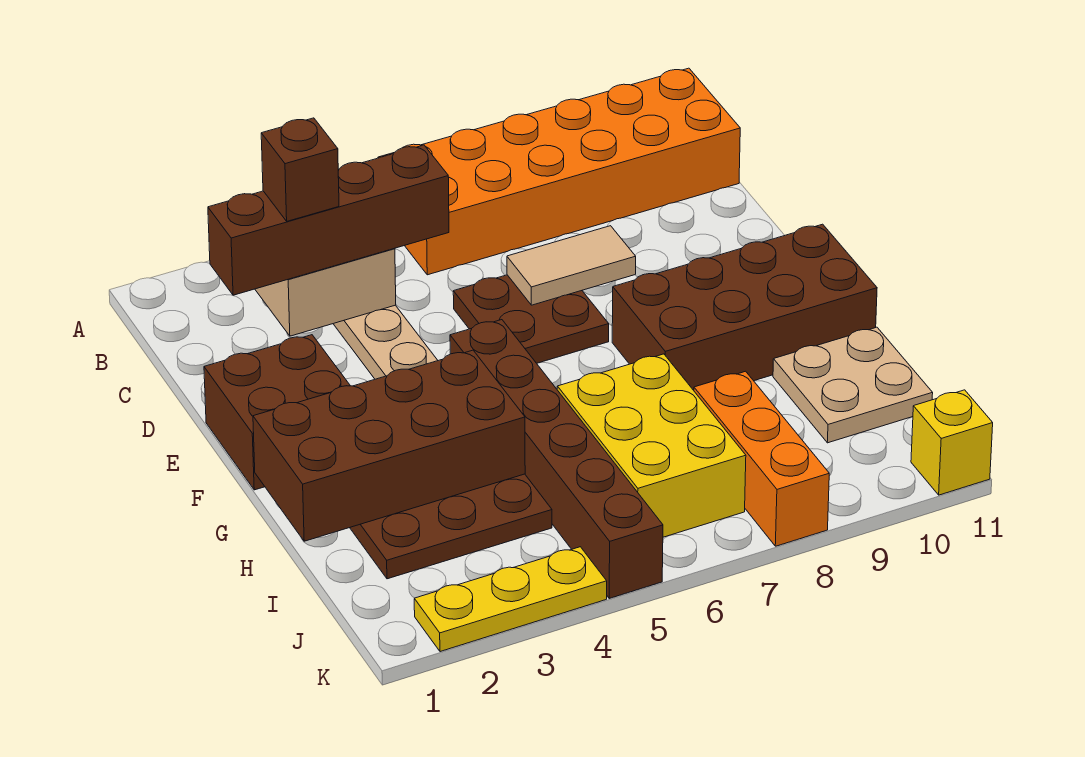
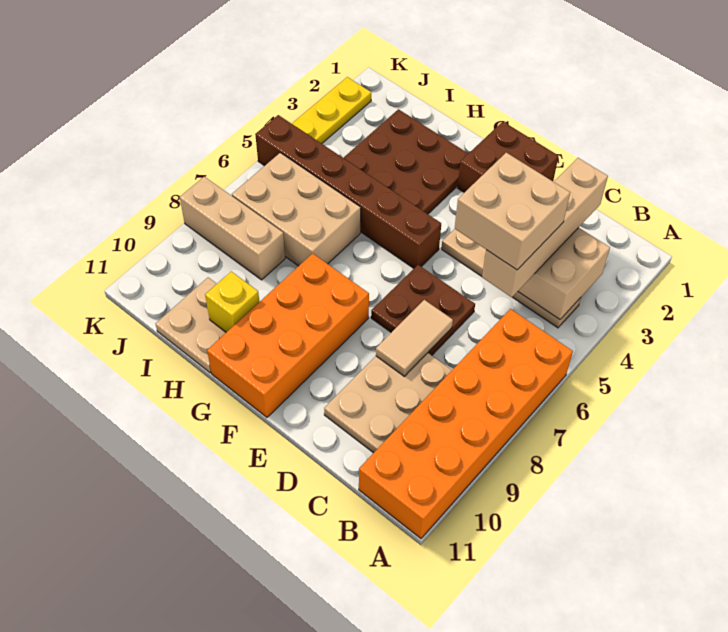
brown 1x4 brick [208,145,449,295] -> tan 1x4 brick [482,158,608,297]
brown 1x1 brick [261,118,339,221] -> none
none -> tan 2x2 brick [455,153,570,270]
none -> tan 2x3 plate [324,353,452,453]
brown 2x4 brick [612,224,877,390] -> orange 2x4 brick [207,253,369,417]
brown 2x4 brick [253,350,525,541] -> none
yellow 2x3 brick [557,354,746,537] -> tan 2x3 brick [232,153,361,266]
orange 1x3 brick [694,371,829,546] -> tan 1x3 brick [180,177,285,280]
yellow 1x1 brick [911,390,993,495] -> yellow 1x1 brick moved to [205,271,259,332]

